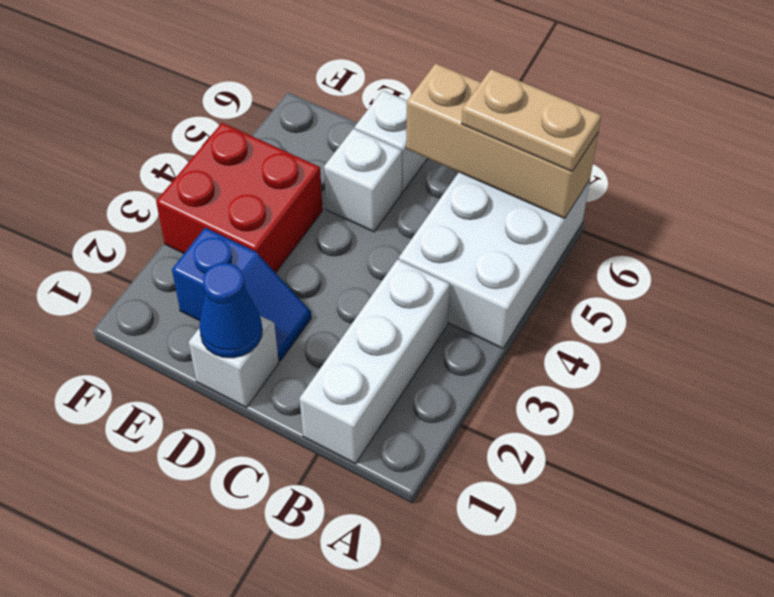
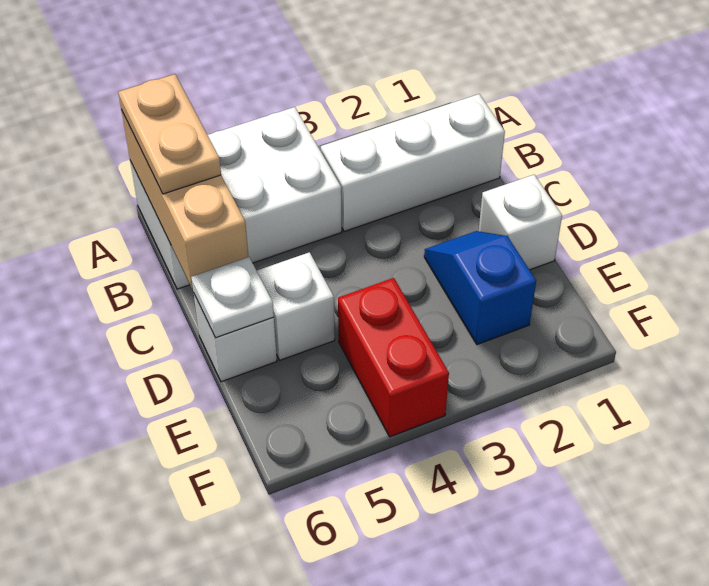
blue 1x1 cone [199,263,262,358] -> none
none -> white 1x1 plate [191,257,274,338]
red 2x2 brick [156,123,323,273] -> red 1x2 brick [338,278,449,437]

